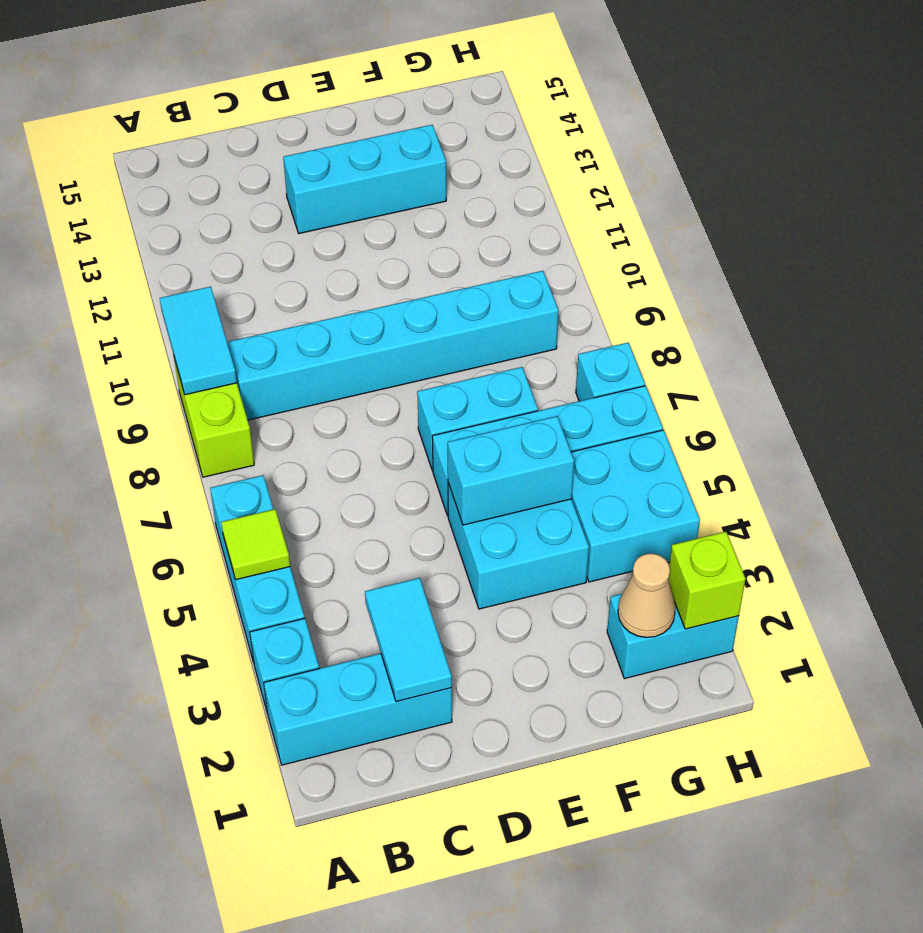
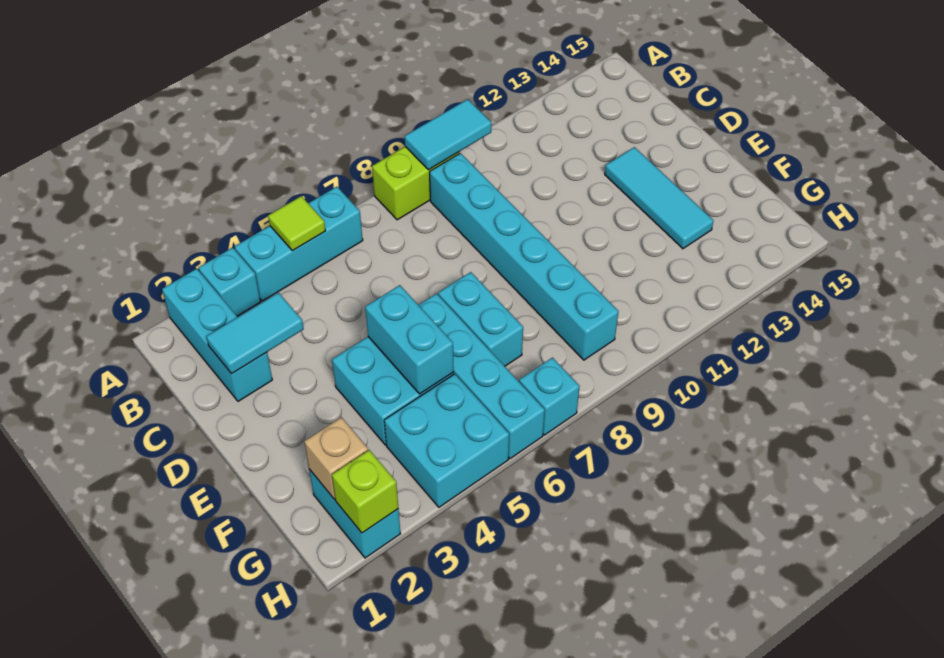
cyan 1x3 brick [283,125,446,233] -> cyan 1x3 tile [605,147,714,249]
tan 1x1 cone [618,554,676,638] -> tan 1x1 brick [304,417,368,499]

